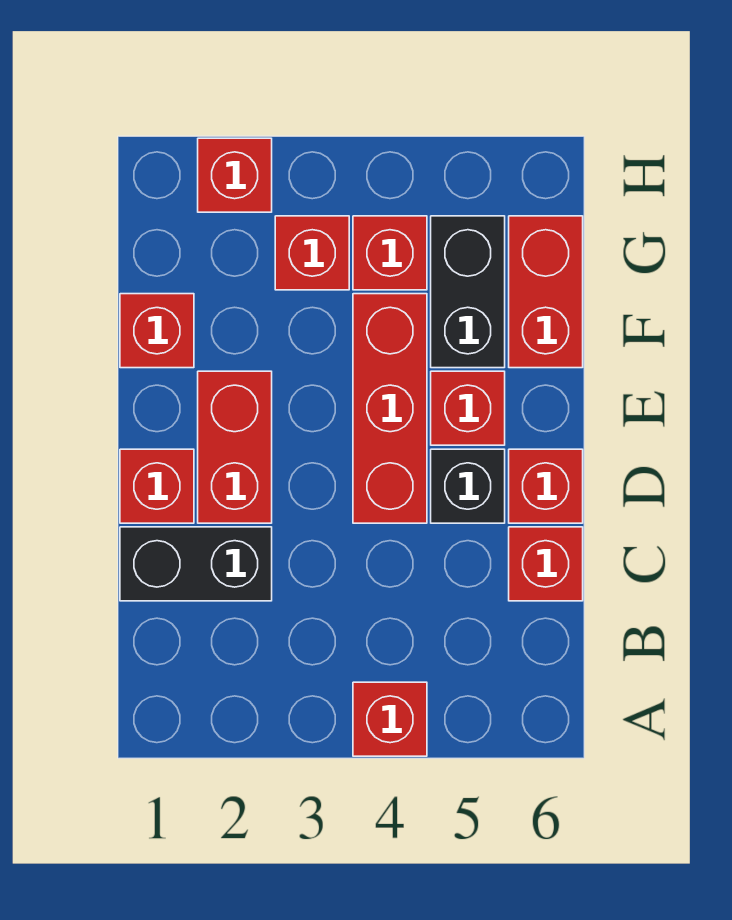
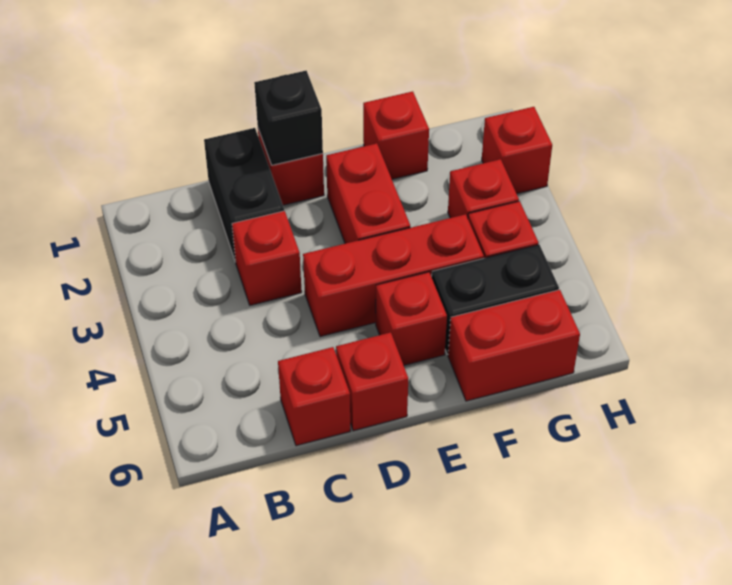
red 1x1 brick [353,682,427,756] -> red 1x1 brick moved to [232,211,302,305]
red 1x2 brick [198,371,272,523] -> red 1x2 brick turned to [326,143,410,244]
black 1x1 brick [431,449,505,523] -> black 1x1 brick moved to [254,71,323,165]

